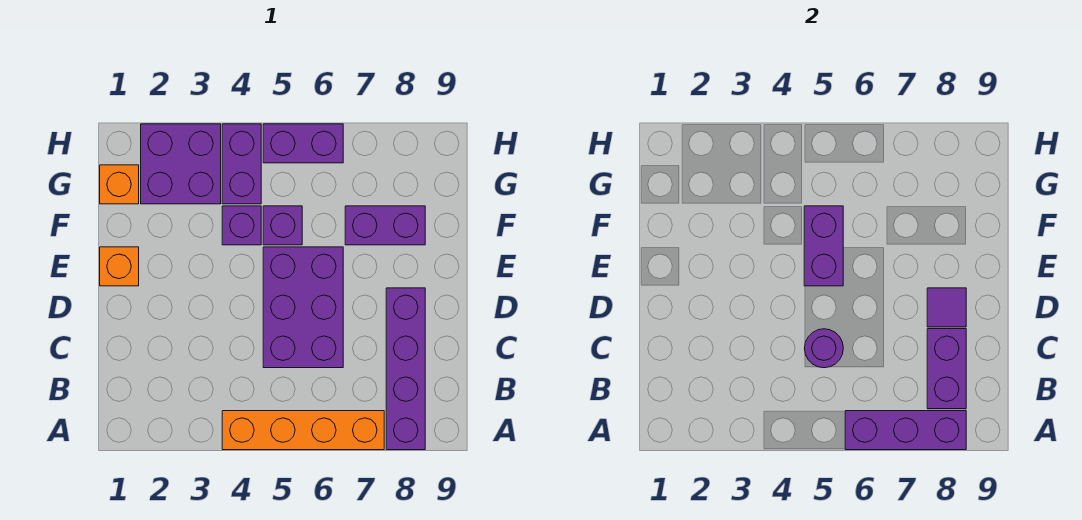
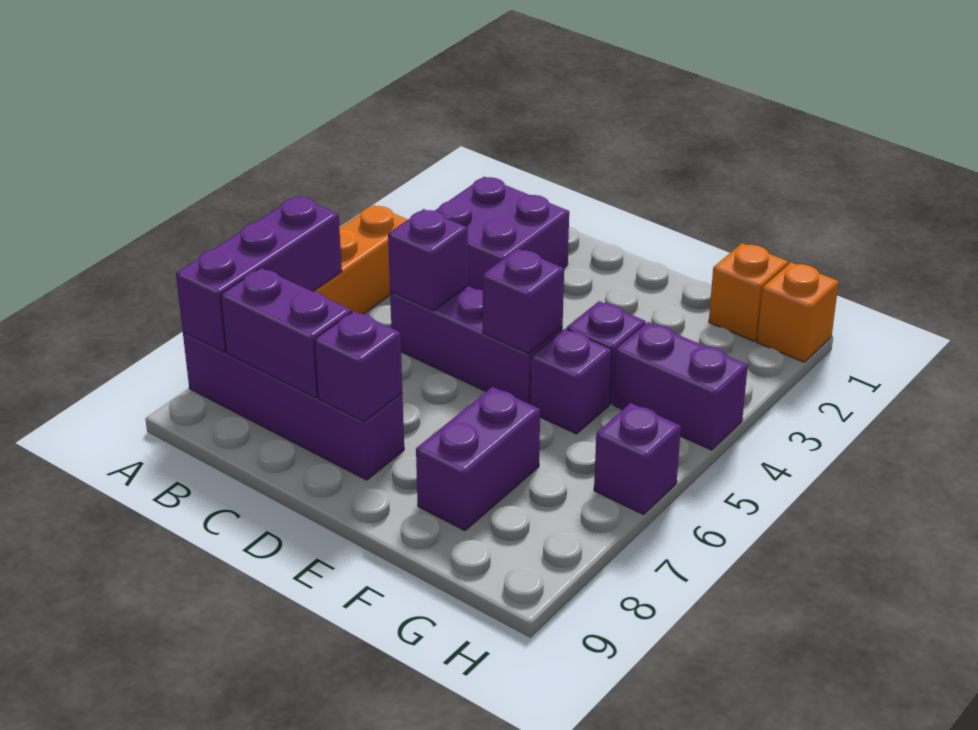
purple 2x3 brick [263,247,343,368] -> purple 1x3 brick [390,286,563,404]
purple 1x1 round brick [804,329,843,368] -> purple 1x1 brick [388,209,468,311]
purple 1x1 tile [927,288,966,327] -> purple 1x1 brick [314,311,402,422]
orange 1x1 brick [100,247,139,286] -> orange 1x1 brick moved to [757,263,839,362]
purple 1x2 brick [804,206,843,286] -> purple 1x1 brick [483,249,564,354]
purple 2x2 brick [141,124,221,204] -> purple 2x2 brick moved to [435,177,569,290]
purple 1x2 brick [263,124,343,163] -> purple 1x1 brick [594,403,681,515]

